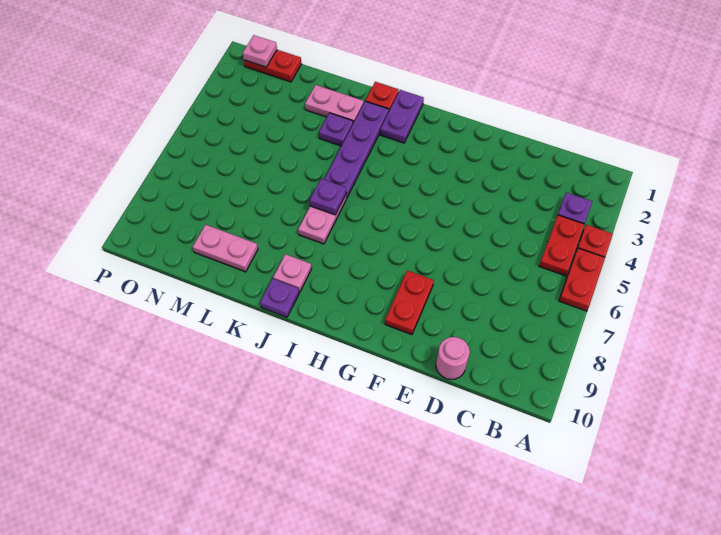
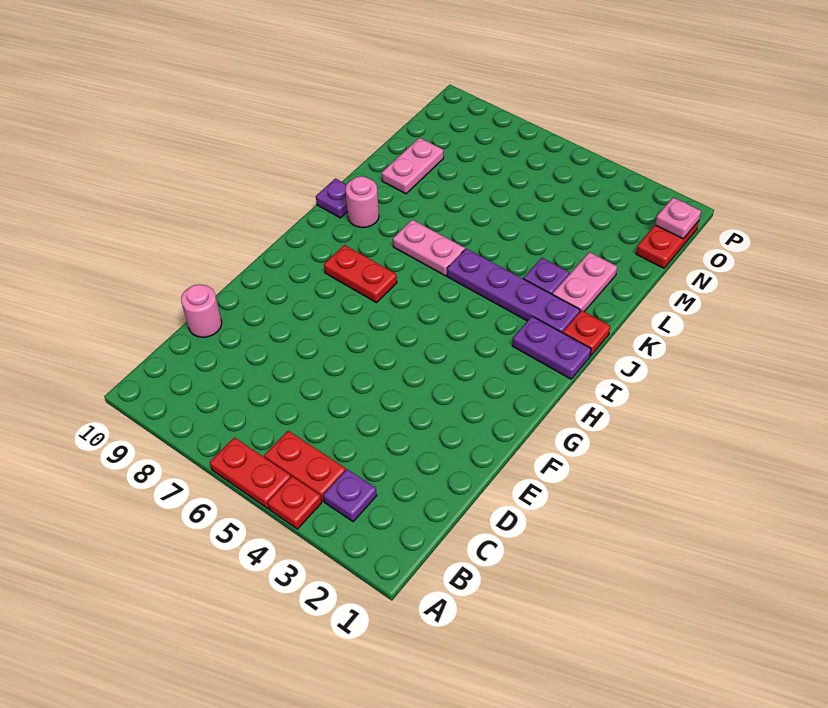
red 1x2 plate [385,270,434,335] -> red 1x2 plate moved to [324,245,397,303]
purple 1x1 plate [310,179,346,215] -> none
pink 1x1 plate [273,254,312,292] -> pink 1x1 round brick [345,176,379,228]

